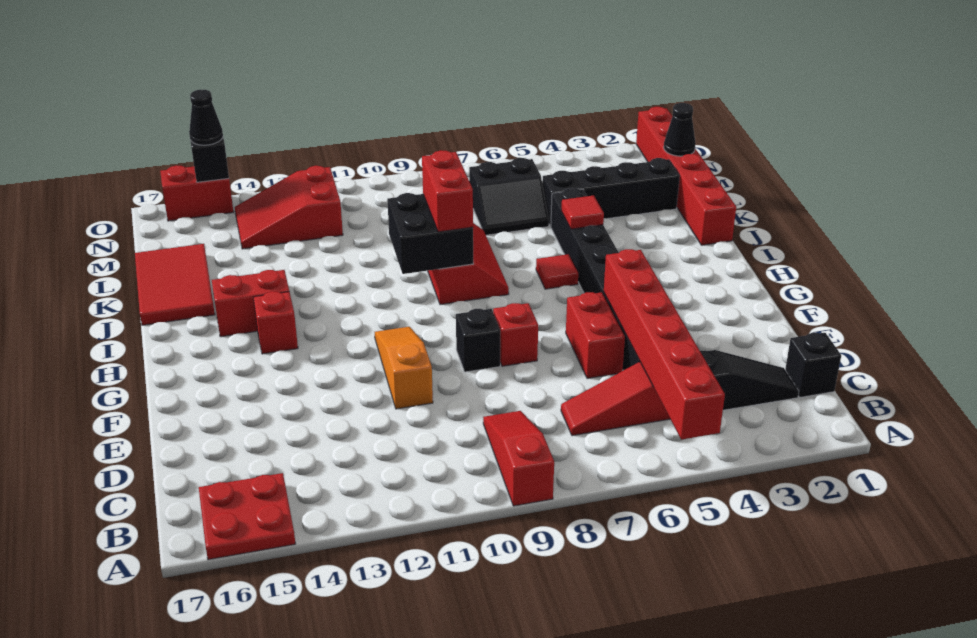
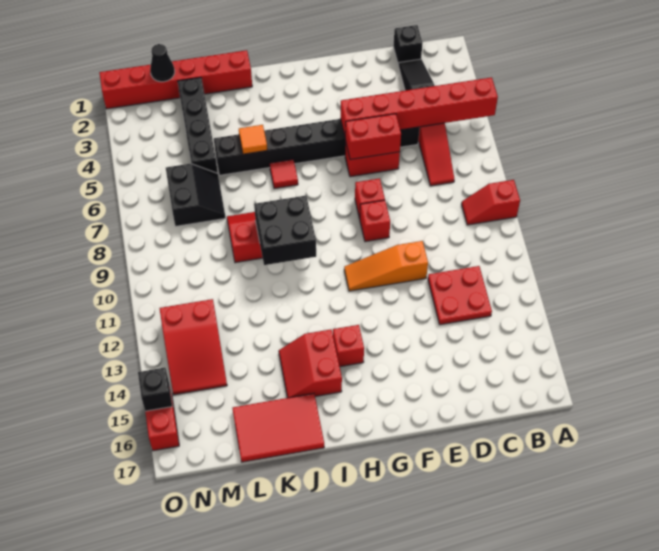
red 1x3 slope [483,411,554,506] -> red 1x2 slope [461,180,520,225]
red 2x2 plate [199,473,295,560] -> red 2x2 plate moved to [428,266,492,325]
black 1x1 brick [456,309,500,372] -> red 1x1 brick [360,200,390,242]
red 1x2 brick [422,150,473,232] -> red 1x2 brick moved to [345,114,401,160]
red 1x1 tile [561,195,604,229] -> orange 1x1 tile [239,125,267,154]
black 1x1 cone [189,90,223,145] -> none

